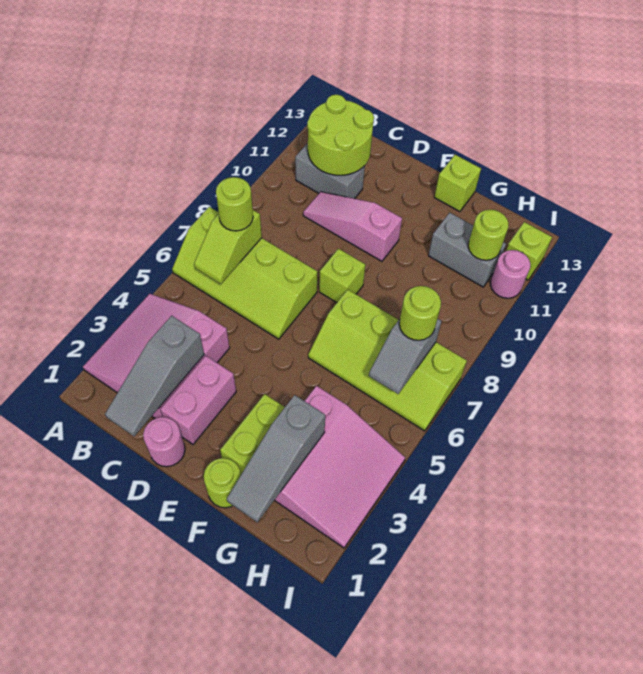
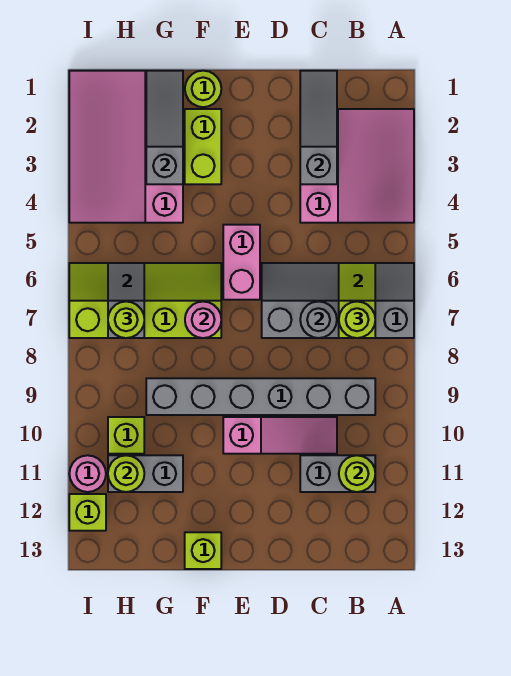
lime 2x4 slope [172,207,318,339] -> grey 2x4 slope [262,263,414,338]
none -> grey 1x6 brick [146,378,375,415]
lime 2x2 round brick [307,95,374,175] -> lime 1x1 round brick [339,455,375,492]
none -> grey 1x1 round brick [300,302,337,338]
pink 1x1 round brick [143,417,185,467] -> pink 1x1 round brick moved to [185,302,221,338]
pink 1x2 brick [160,356,236,444] -> pink 1x2 brick moved to [223,225,260,300]
lime 1x1 brick [319,249,365,302] -> lime 1x1 brick moved to [108,417,144,454]
pink 3x3 slope [275,386,405,548] -> pink 3x4 slope [69,71,183,223]

